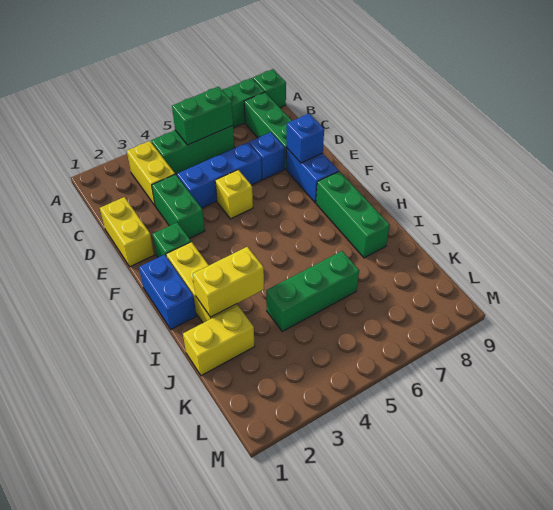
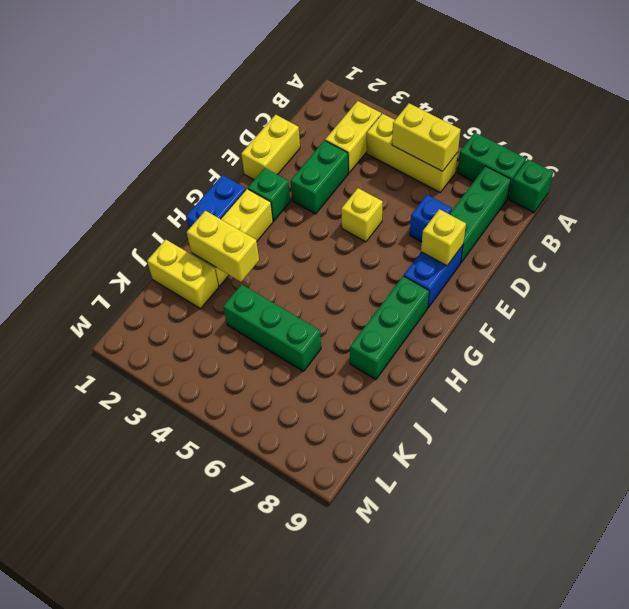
green 1x3 brick [151,126,235,174] -> yellow 1x3 brick [367,114,458,192]
green 1x2 brick [172,87,233,145] -> yellow 1x2 brick [392,103,461,171]
blue 1x3 brick [177,142,262,208] -> none
blue 1x1 brick [287,114,324,163] -> yellow 1x1 brick [421,209,466,266]

